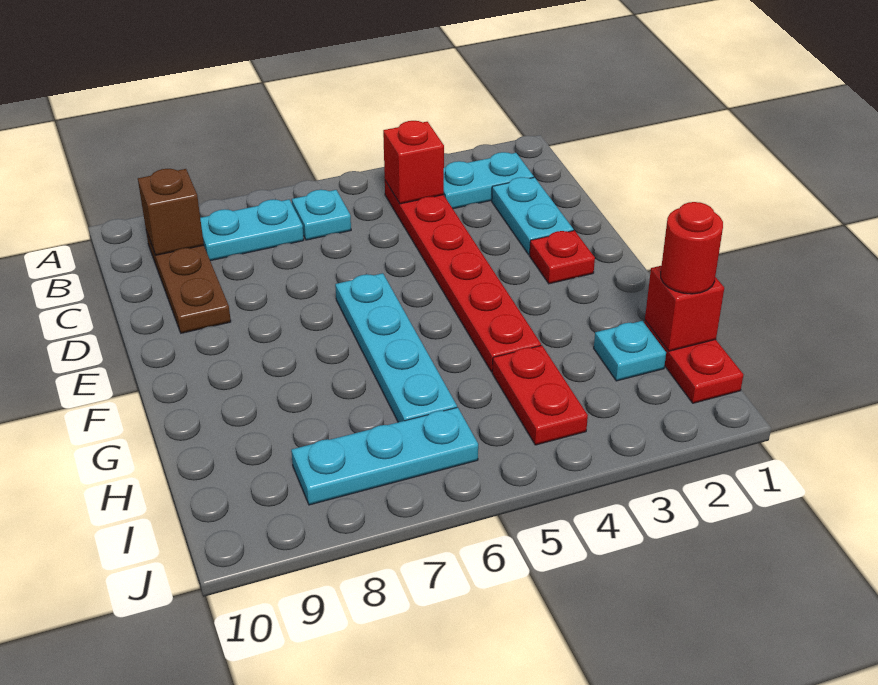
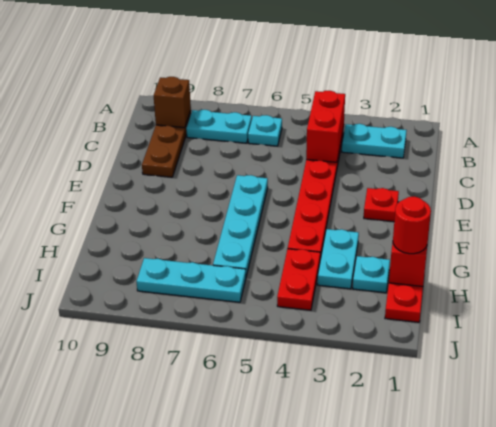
red 1x1 brick [383,121,444,204] -> red 1x2 brick [306,91,345,162]
cyan 1x2 plate [492,177,574,255] -> cyan 1x2 plate moved to [317,229,359,289]

